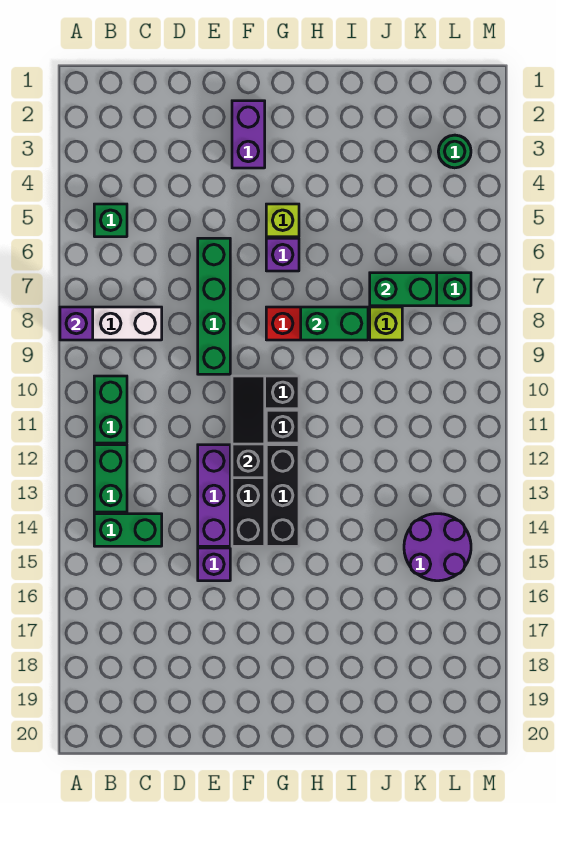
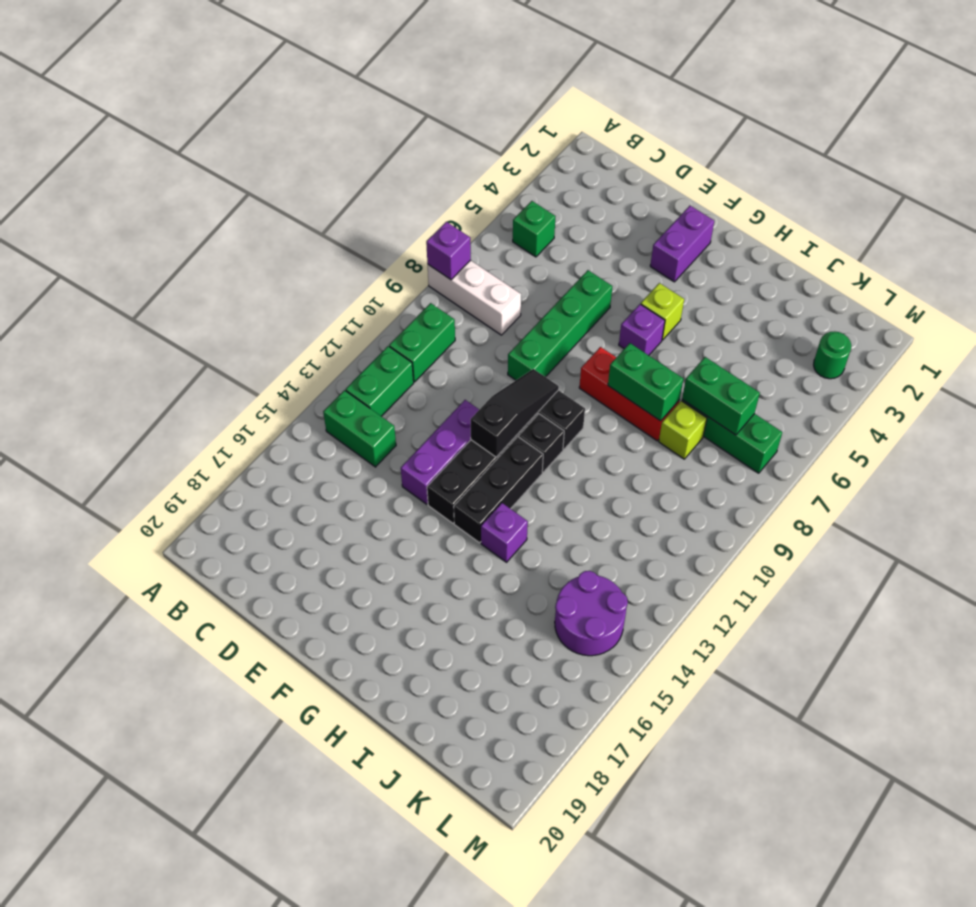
purple 1x1 brick [198,548,230,581] -> purple 1x1 brick moved to [481,503,528,562]

